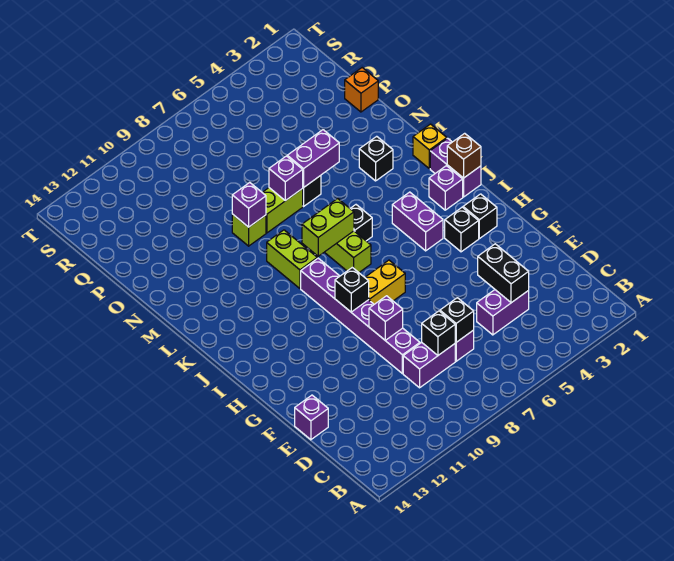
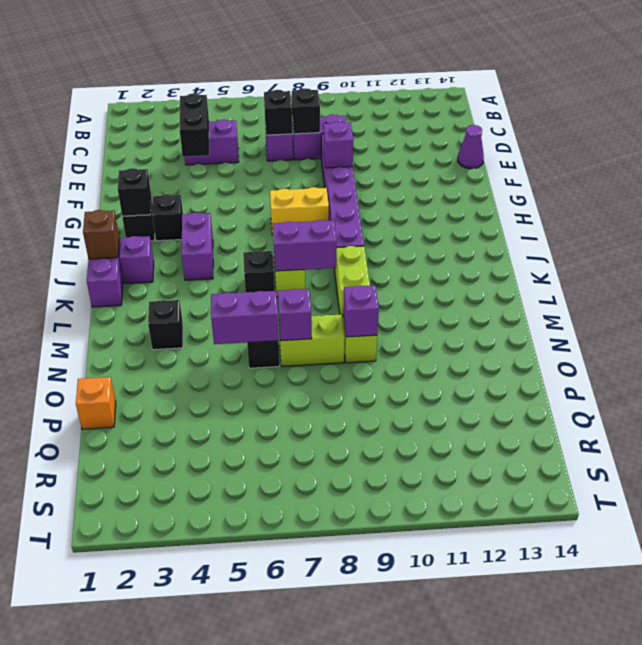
purple 1x1 brick [295,395,328,440] -> purple 1x1 cone [458,125,484,169]
black 1x1 brick [335,267,369,312] -> black 1x1 brick moved to [118,168,151,216]
lime 1x2 brick [302,199,354,256] -> purple 1x2 brick [273,220,337,271]
yellow 1x1 brick [413,124,447,169] -> none

